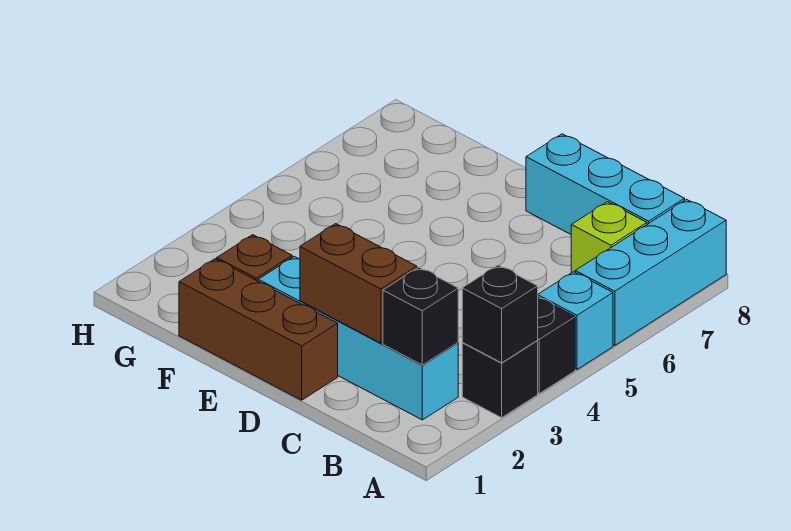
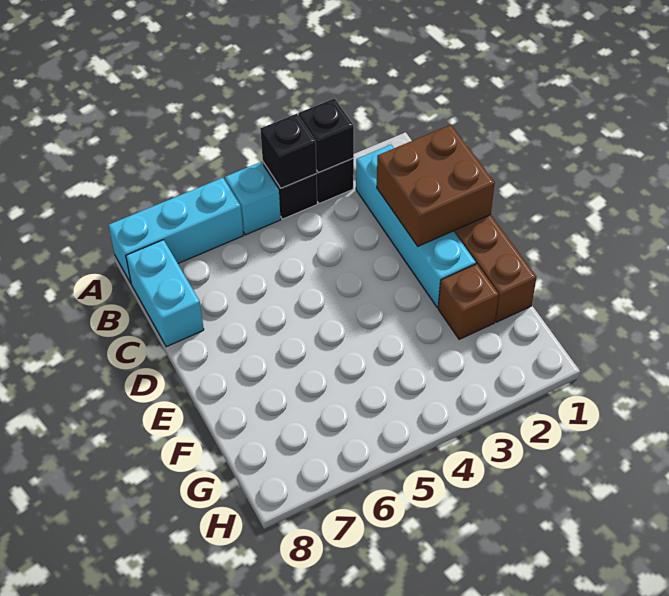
black 1x1 brick [383,267,458,365] -> black 1x1 brick moved to [260,114,317,188]
lime 1x1 brick [571,202,647,273] -> none
cyan 1x3 brick [526,134,685,234] -> cyan 1x2 brick [126,240,204,347]
brown 1x2 brick [300,224,417,343] -> brown 2x2 brick [377,125,495,246]

